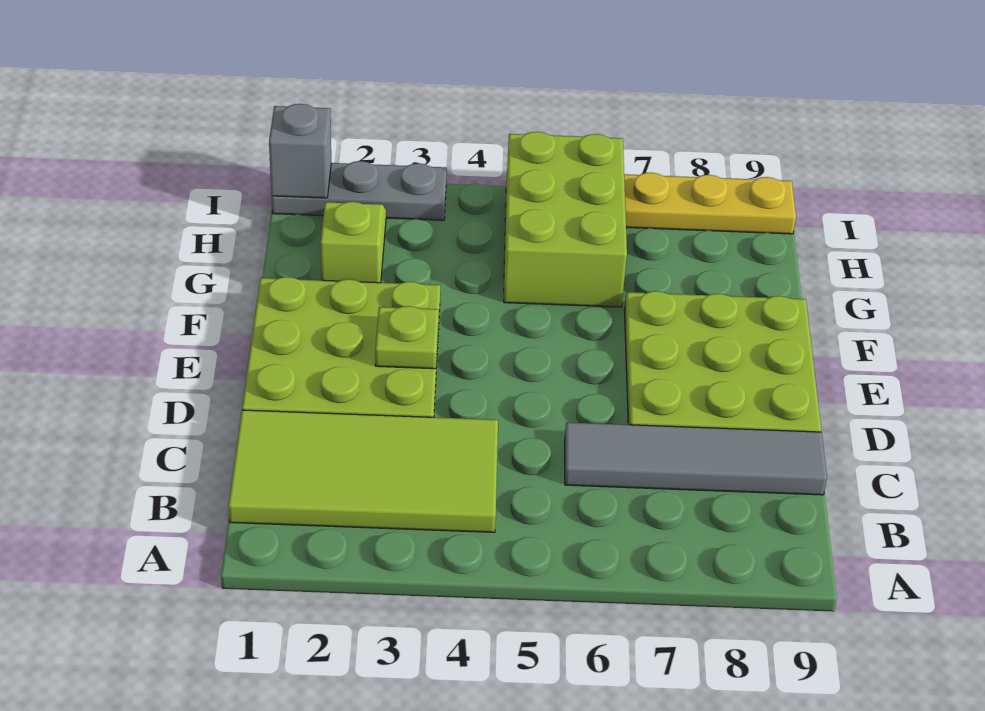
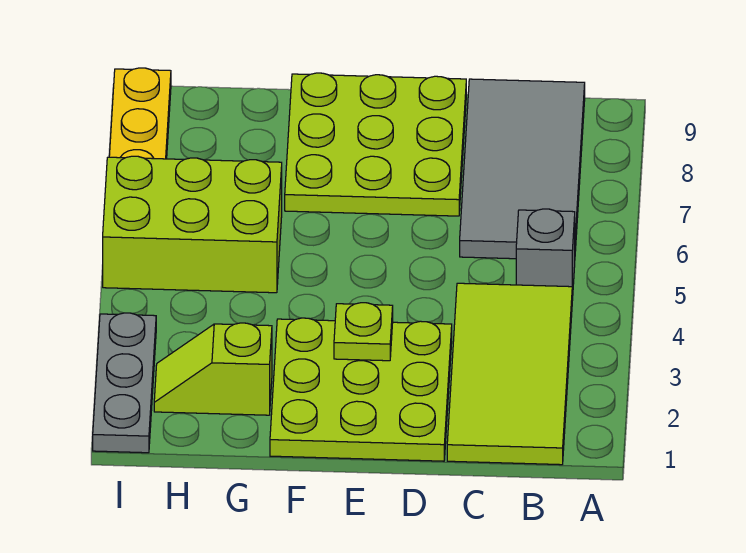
grey 1x4 tile [565,422,827,495] -> grey 2x4 tile [460,79,585,259]
grey 1x1 brick [269,104,331,198] -> grey 1x1 brick moved to [516,209,575,300]

